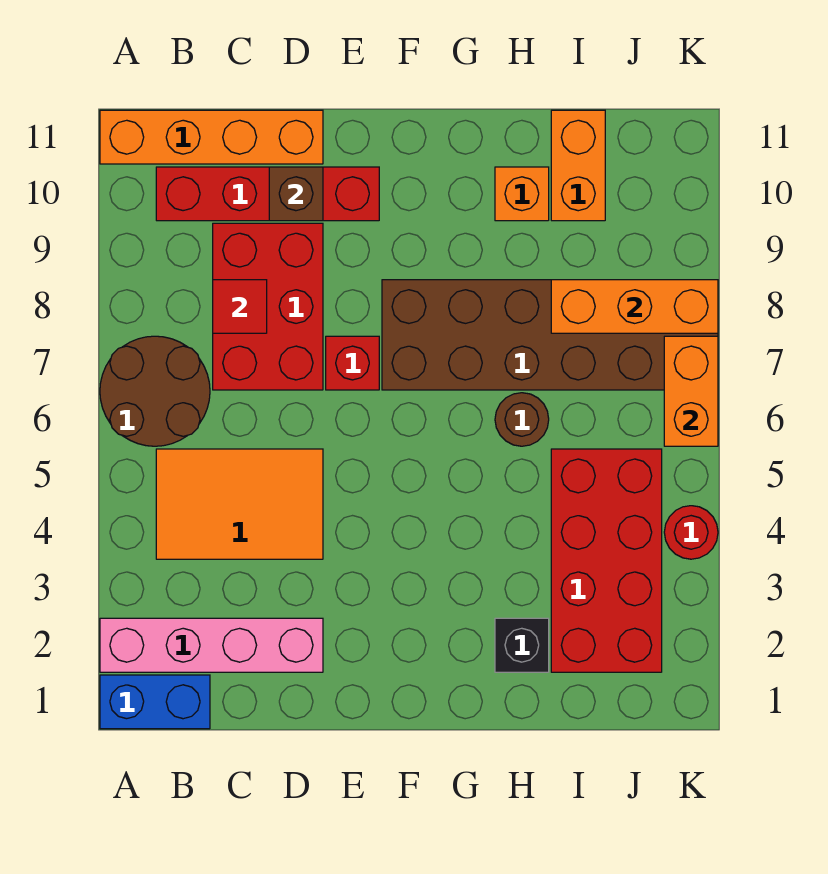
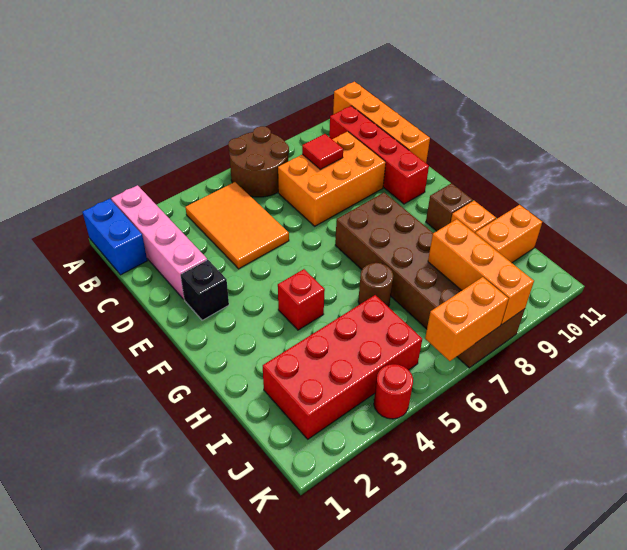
red 2x3 brick [213,223,323,390] -> orange 2x3 brick [278,132,386,226]
brown 1x1 brick [269,167,323,221] -> brown 1x1 brick moved to [426,183,473,231]
red 1x1 brick [326,336,379,390] -> red 1x1 brick moved to [278,269,325,330]
black 1x1 brick [495,618,549,672] -> black 1x1 brick moved to [181,260,229,320]

